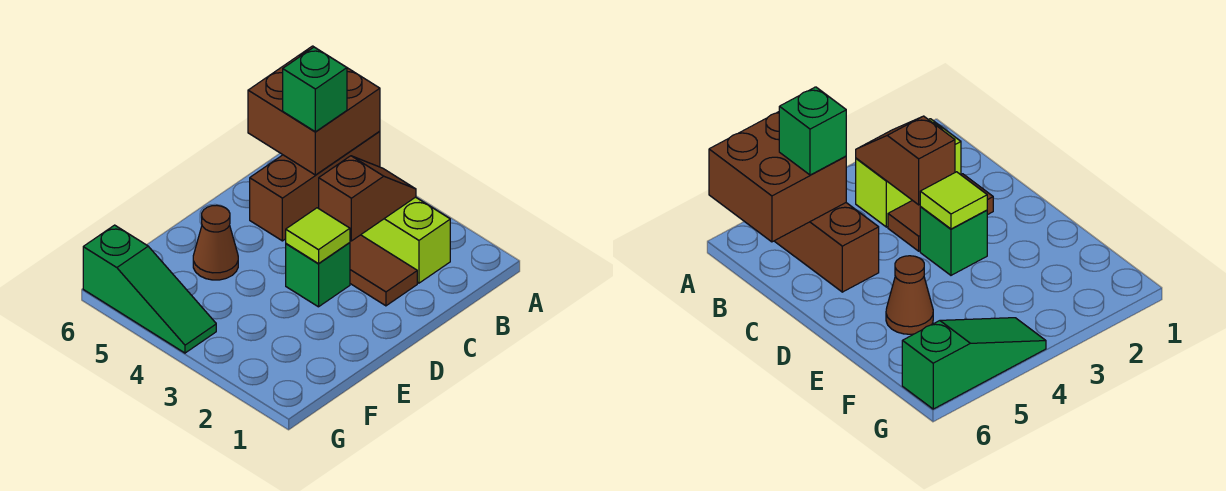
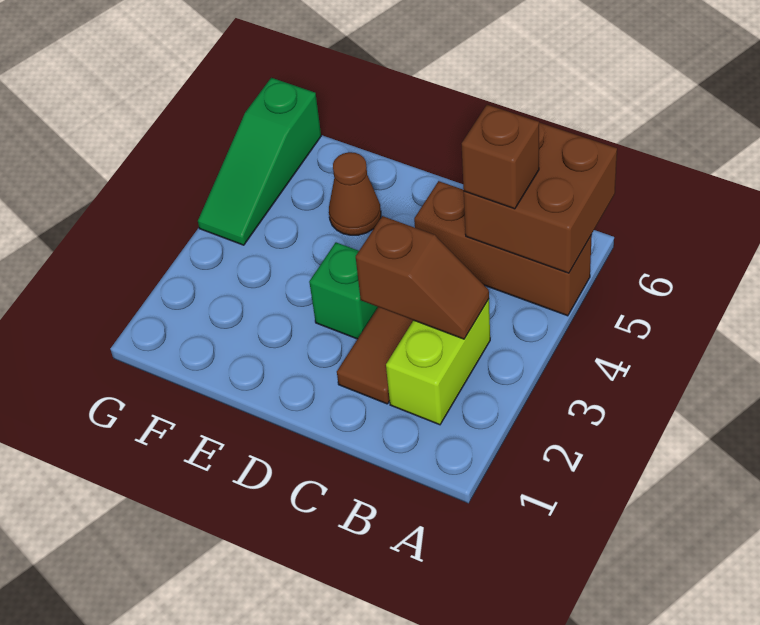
green 1x1 brick [283,47,347,132] -> brown 1x1 brick [462,105,539,209]
lime 1x1 tile [286,208,350,264] -> none

